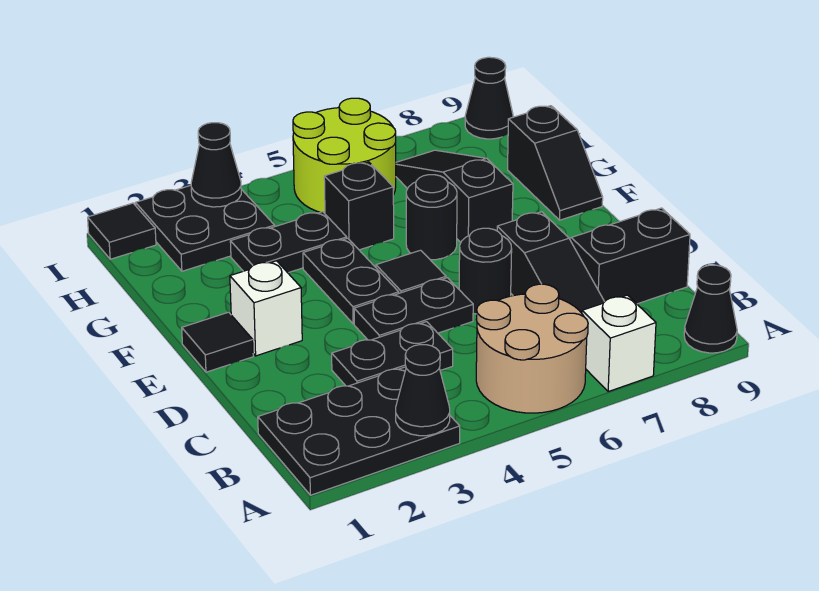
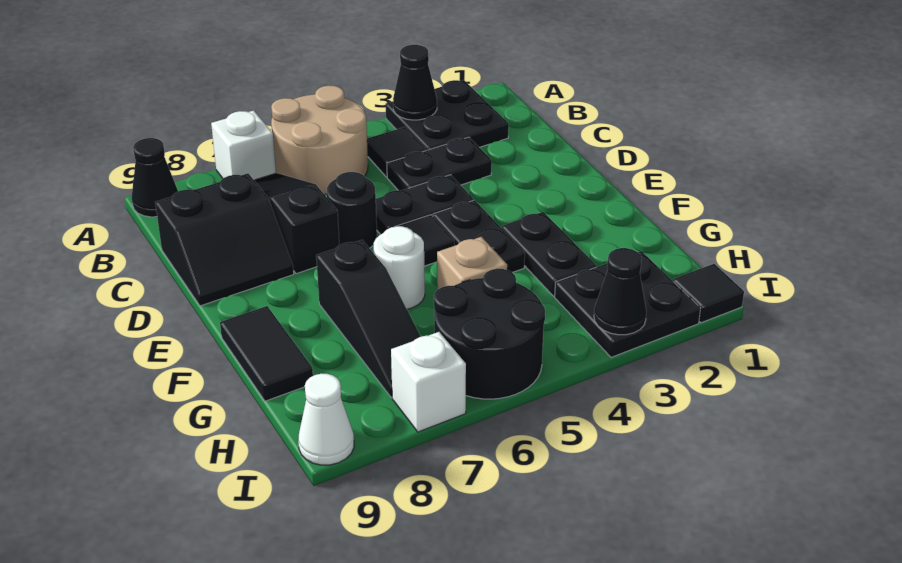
black 2x3 plate [258,367,460,495] -> black 2x2 plate [385,80,509,150]
black 1x1 tile [182,312,253,372] -> black 1x1 tile moved to [367,127,426,177]
white 1x1 brick [230,261,302,356] -> white 1x1 brick moved to [391,332,466,432]
black 1x1 round brick [406,175,457,260] -> white 1x1 round brick [374,226,425,309]
black 1x2 slope [508,106,603,220] -> black 1x2 tile [220,306,313,401]
black 1x2 plate [230,212,347,273] -> black 1x2 plate turned to [502,212,596,296]
black 1x1 brick [324,162,394,250] -> tan 1x1 brick [437,237,507,290]
lime 2x2 round brick [293,98,396,213] -> black 2x2 round brick [434,269,545,399]
black 1x1 cone [465,57,513,139] -> white 1x1 cone [298,374,354,465]

